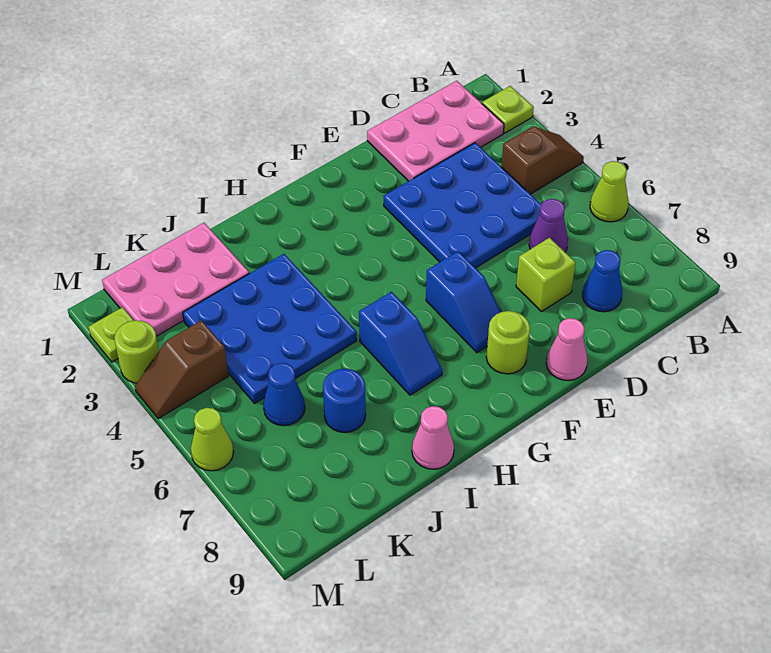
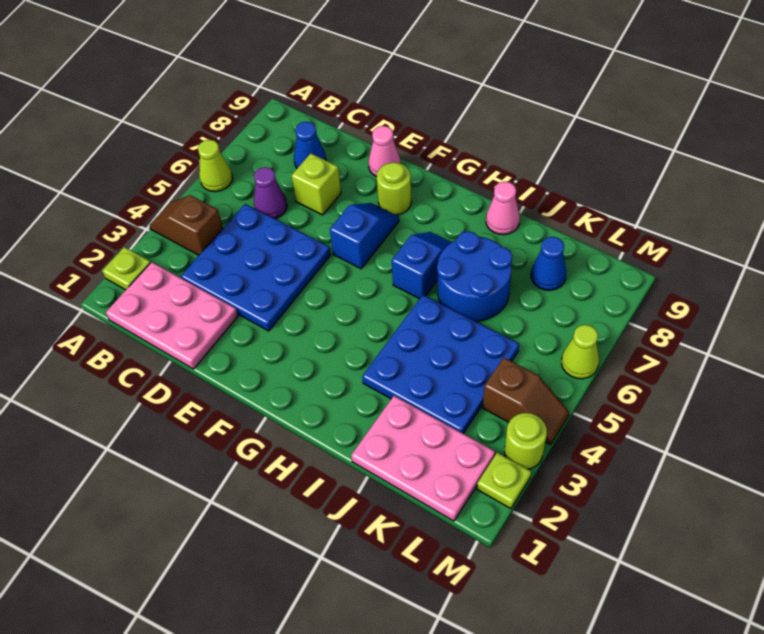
blue 1x1 round brick [323,369,366,432] -> blue 2x2 round brick [437,231,512,321]
blue 1x1 cone [263,363,305,426] -> blue 1x1 cone moved to [531,237,566,290]

